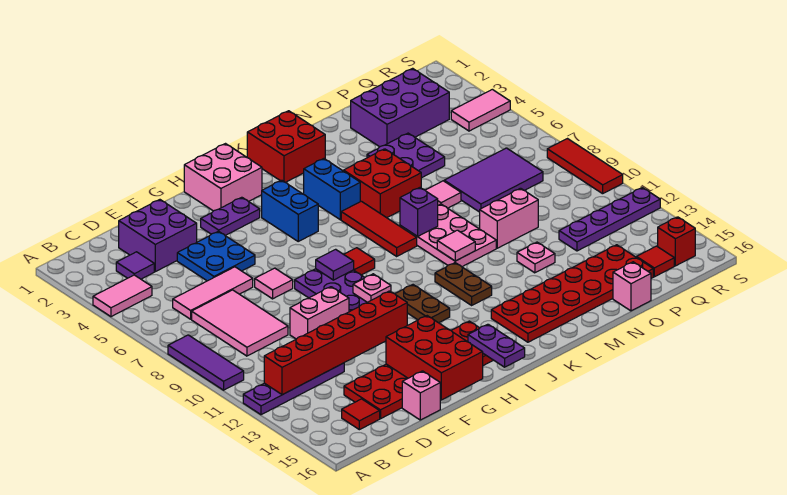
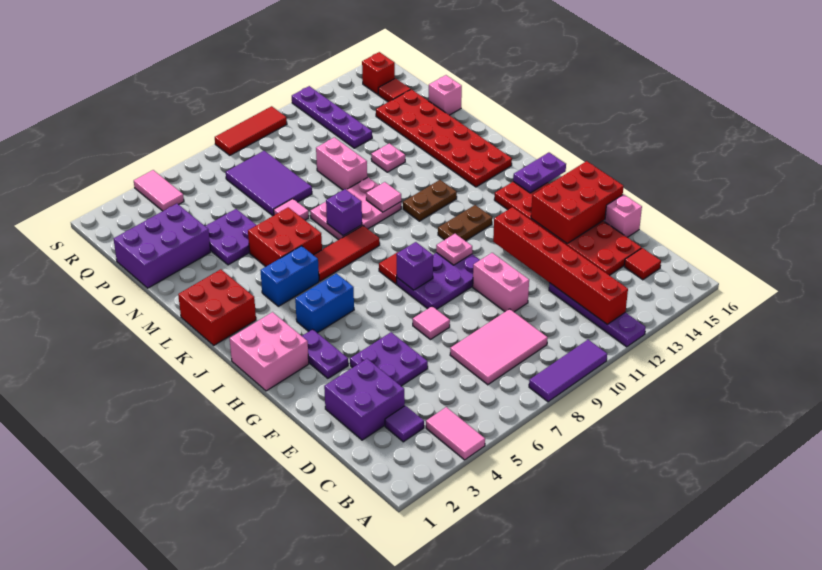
pink 1x3 tile [173,267,253,319] -> none
blue 2x2 plate [177,231,255,281] -> purple 2x2 plate [350,332,428,386]
purple 1x1 tile [316,249,354,280] -> purple 1x1 brick [396,242,433,290]
purple 2x3 brick [351,68,449,147] -> purple 2x3 brick turned to [114,204,211,288]

